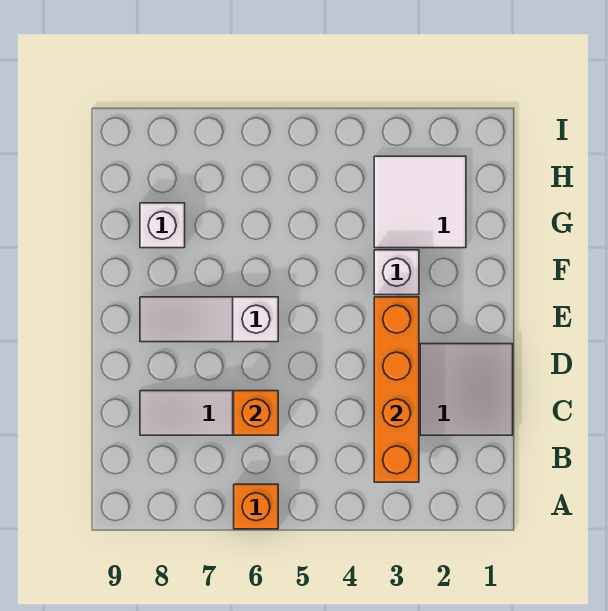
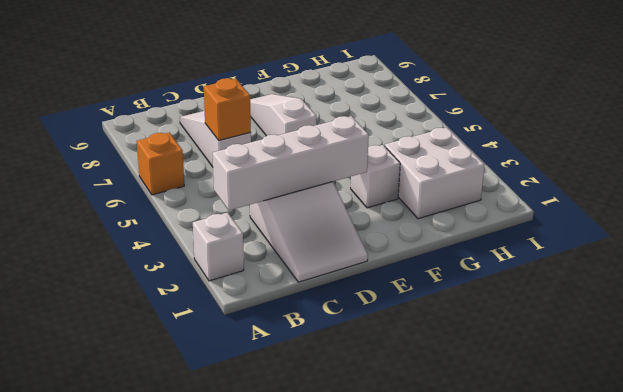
orange 1x4 brick [374,297,419,482] -> white 1x4 brick [213,116,369,210]
white 2x2 tile [374,156,466,248] -> white 2x2 brick [385,127,484,219]
white 1x1 brick [140,203,185,248] -> white 1x1 brick moved to [193,213,244,281]

